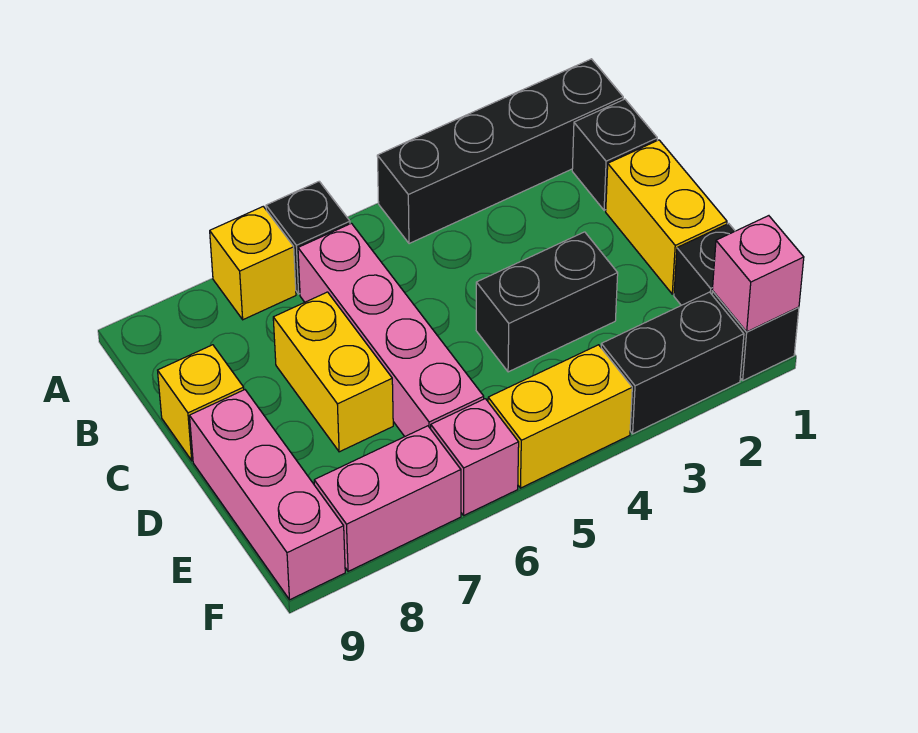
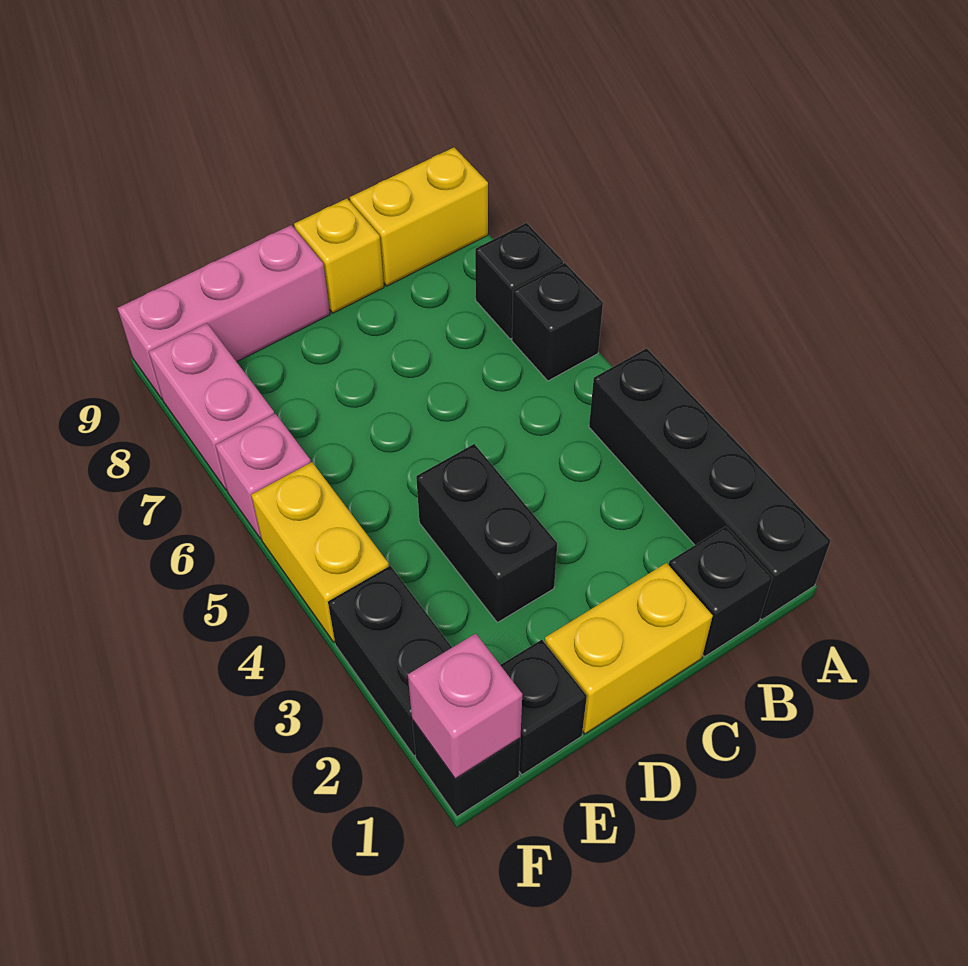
yellow 1x1 brick [210,207,296,320] -> black 1x1 brick [475,223,563,339]
pink 1x4 brick [298,223,484,436] -> none
yellow 1x2 brick [273,292,393,452] -> yellow 1x2 brick moved to [350,147,488,286]

